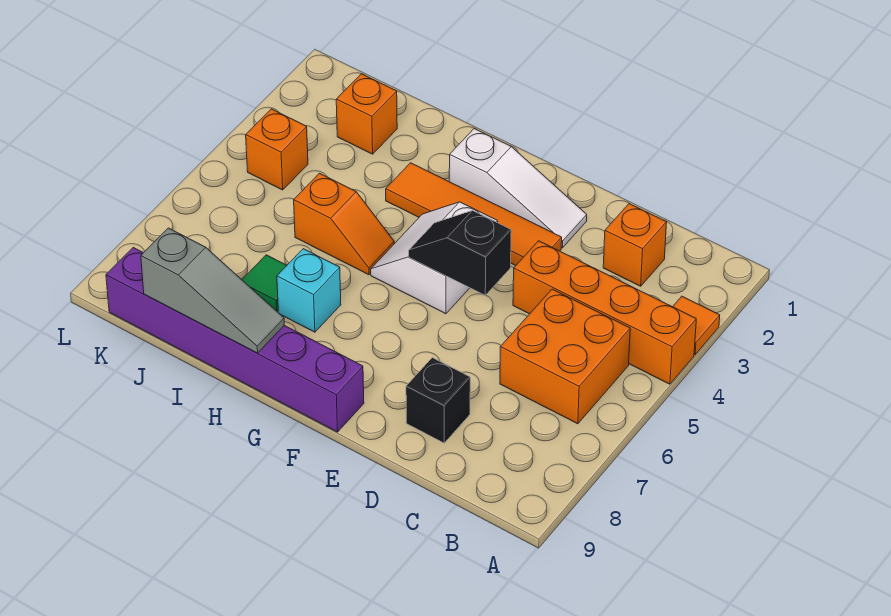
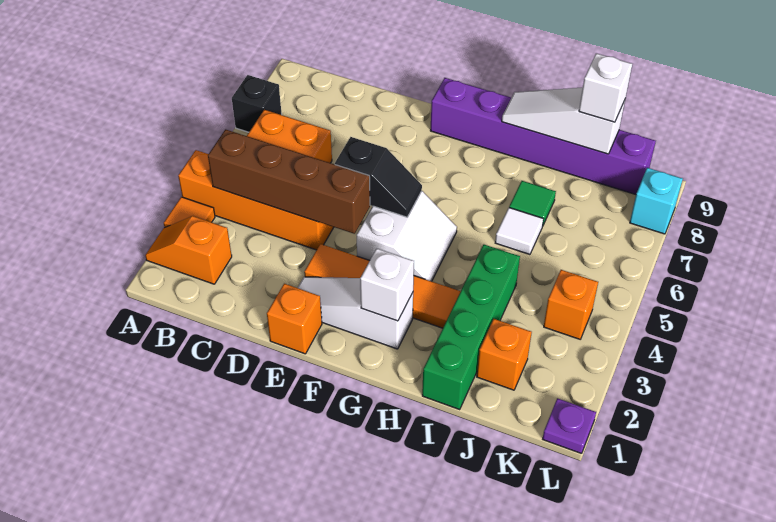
none -> brown 1x4 brick [208,129,370,234]
orange 1x1 brick [603,204,667,286] -> orange 1x1 brick moved to [267,284,322,354]
black 1x1 brick [406,358,470,443] -> black 1x1 brick moved to [232,75,282,132]
none -> white 1x1 brick [360,249,414,321]
orange 1x2 slope [294,173,394,275] -> orange 1x2 slope moved to [145,216,232,284]
cyan 1x1 brick [277,249,341,332] -> cyan 1x1 brick moved to [630,168,683,234]
grey 1x3 slope [141,228,284,353] -> white 1x3 slope [502,87,625,154]
none -> green 1x4 brick [422,245,520,409]
none -> white 1x1 tile [495,208,543,254]
none -> white 1x1 brick [579,53,632,122]
none -> purple 1x1 plate [543,398,596,454]

